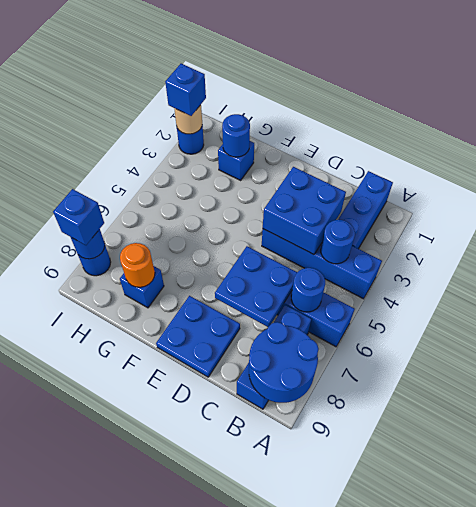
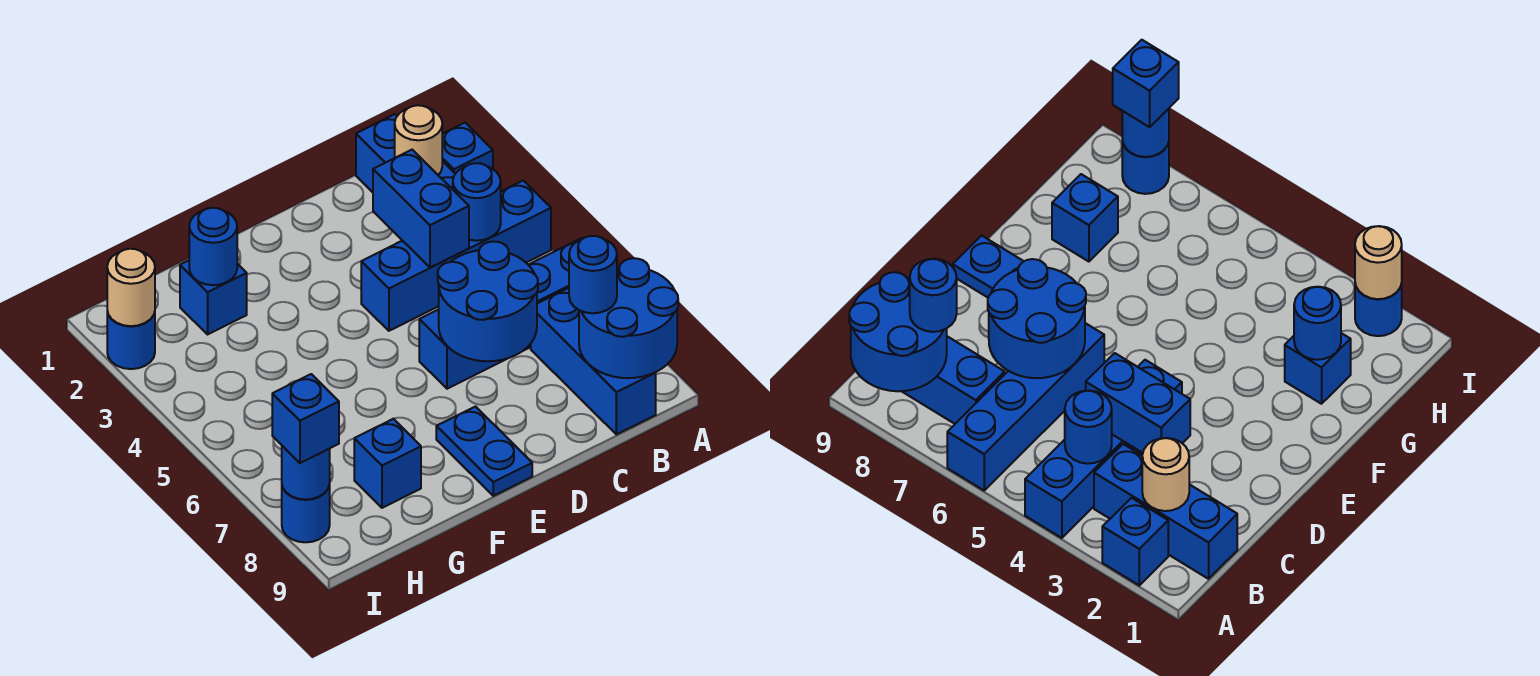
none -> tan 1x1 round brick [395,105,442,175]
blue 1x1 round brick [291,268,325,312] -> blue 1x1 round brick moved to [569,236,617,313]
blue 2x2 brick [263,167,346,255] -> blue 1x2 brick [373,150,469,267]
blue 2x2 plate [215,246,297,327] -> blue 2x2 round brick [438,241,538,361]
blue 2x2 plate [156,296,240,377] -> blue 1x2 plate [436,407,532,496]
orange 1x1 round brick [120,243,155,287] -> none
blue 1x1 brick [165,64,206,116] -> blue 1x1 brick moved to [442,123,493,174]

